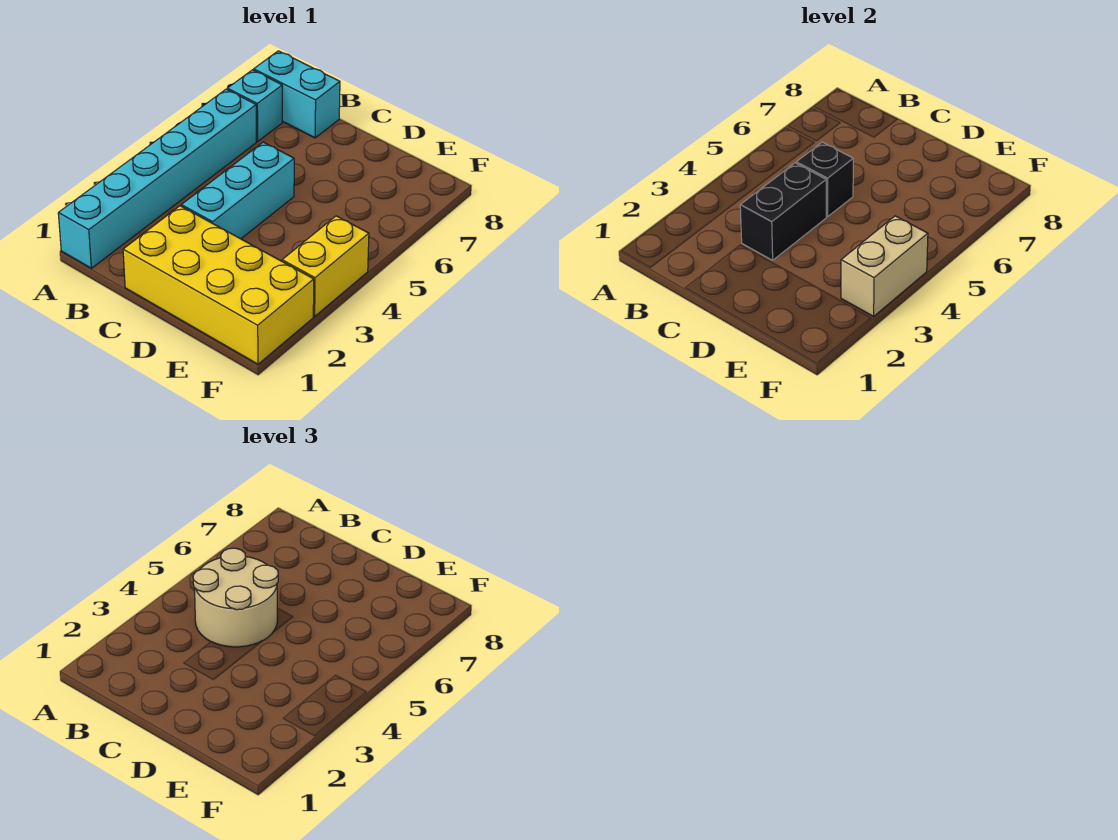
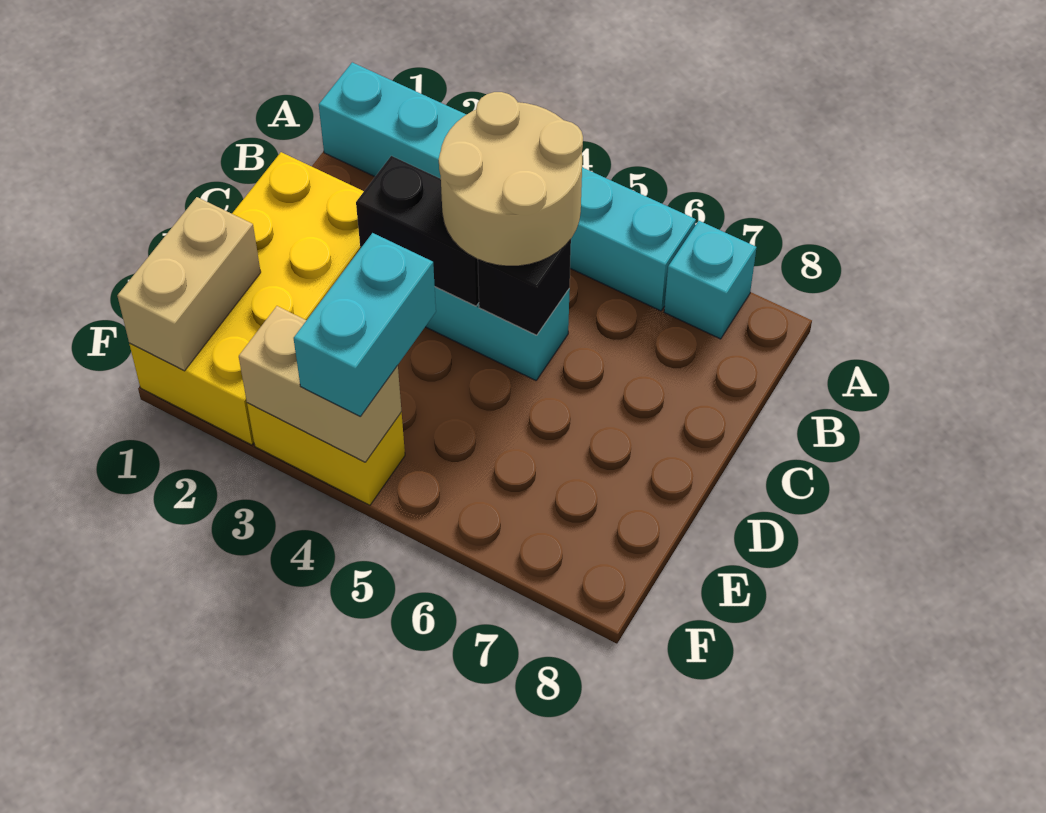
cyan 1x2 brick [254,51,340,138] -> cyan 1x2 brick moved to [294,233,436,417]
none -> tan 1x2 brick [117,197,261,371]

